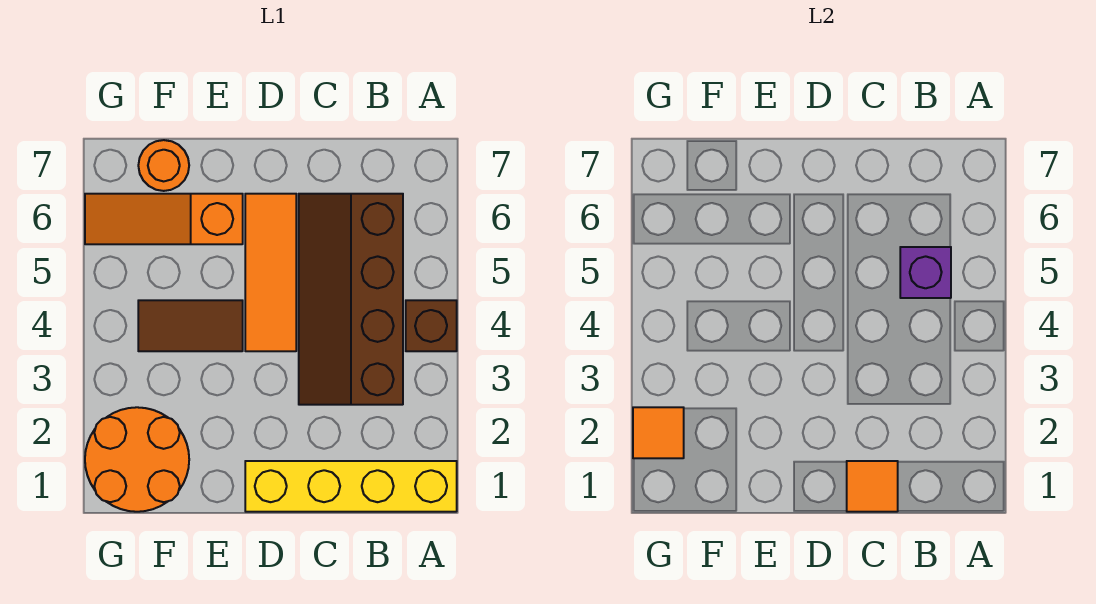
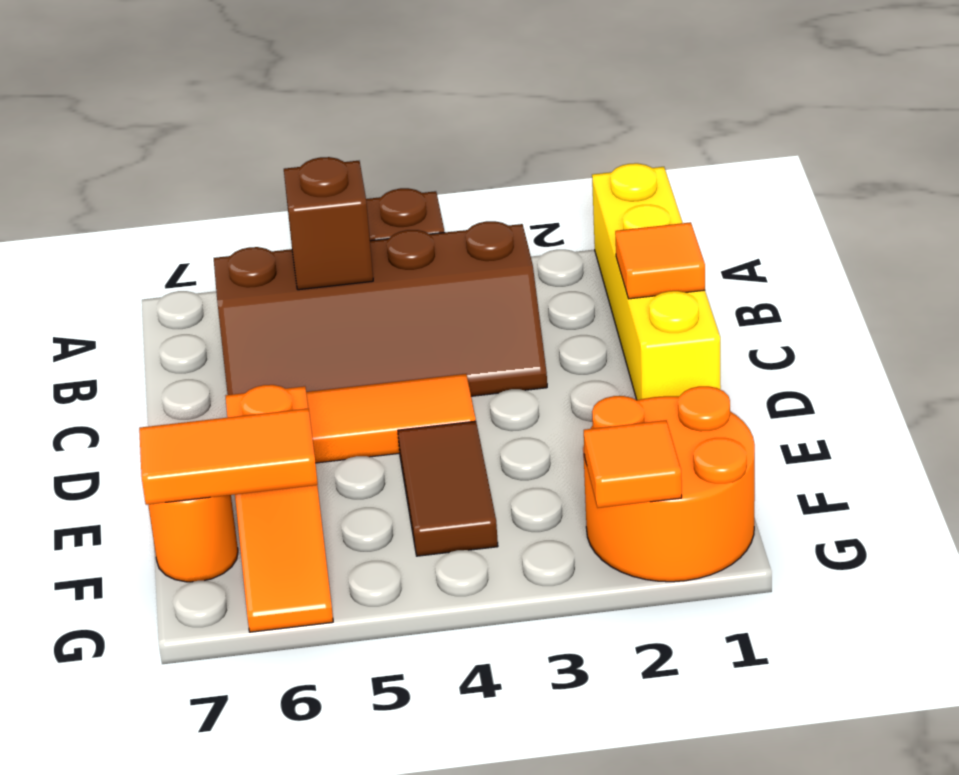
purple 1x1 brick [900,247,951,298] -> brown 1x1 brick [284,157,373,290]
none -> orange 1x2 tile [139,408,318,505]

